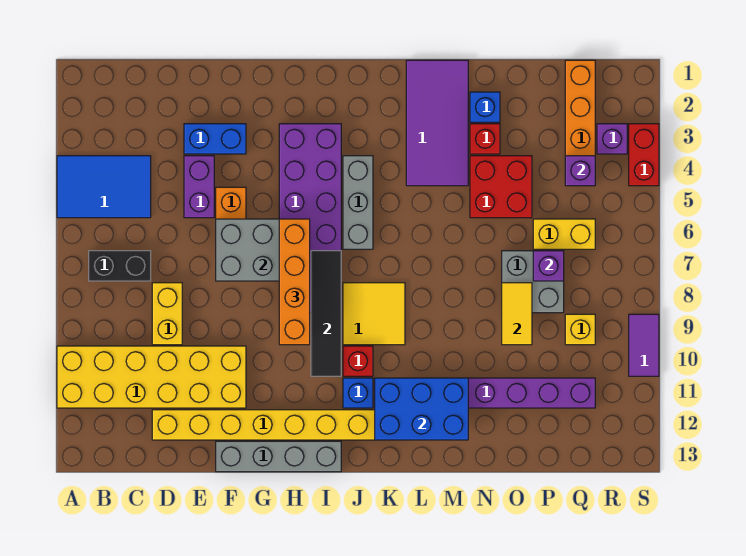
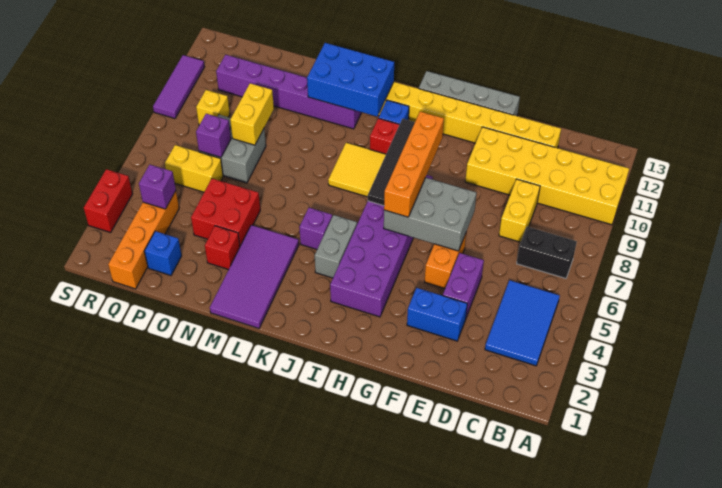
blue 2x3 tile [57,156,151,218] -> blue 2x3 tile turned to [485,280,560,366]
grey 1x3 brick [343,156,373,249] -> grey 1x2 brick [315,215,357,278]
blue 1x1 brick [470,92,500,122] -> blue 1x1 brick moved to [144,231,182,275]
yellow 1x2 tile [502,283,532,345] -> yellow 1x2 brick [230,83,274,145]
purple 1x1 brick [597,124,627,154] -> purple 1x1 brick moved to [299,208,332,249]
purple 1x2 tile [629,314,659,376] -> purple 1x3 tile [153,55,204,118]

